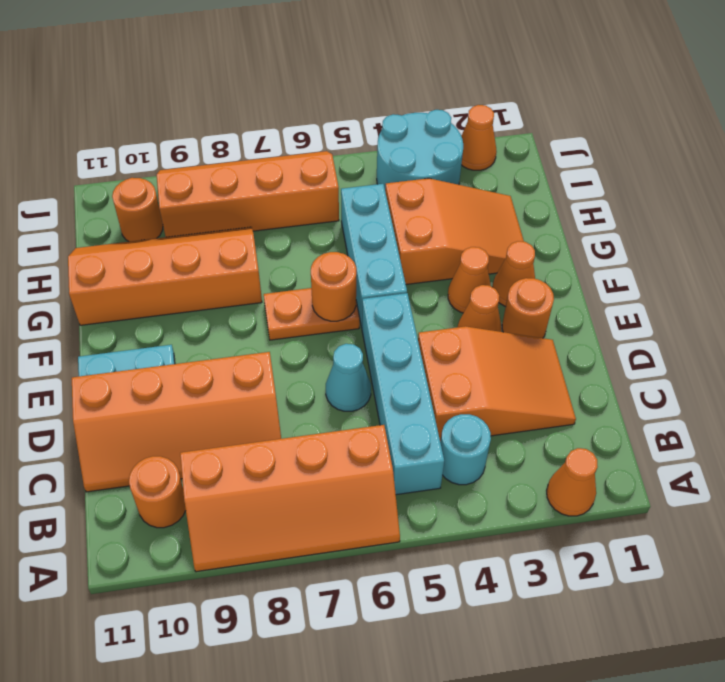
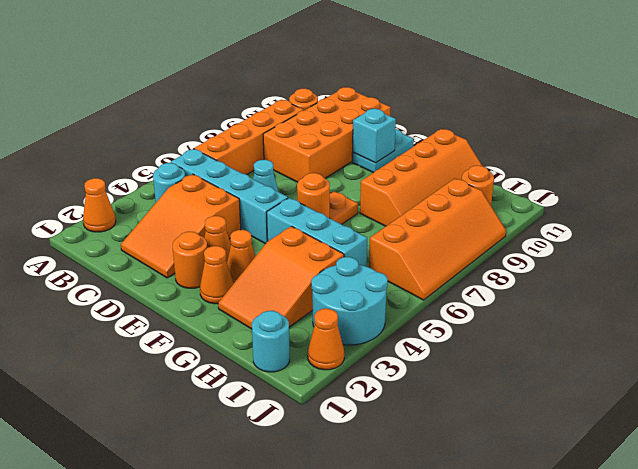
orange 2x4 slope [72,352,281,492] -> orange 2x4 brick [263,87,391,182]
none -> cyan 1x1 brick [353,109,396,163]
none -> cyan 1x1 round brick [252,311,290,372]

